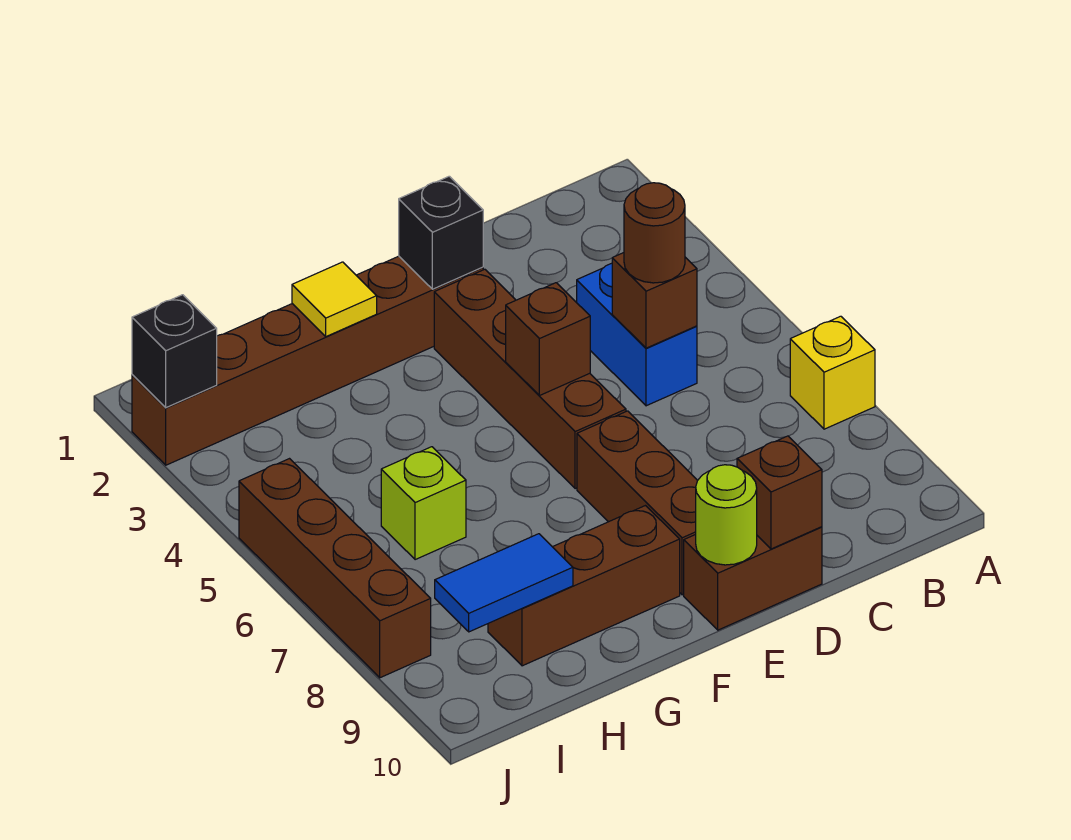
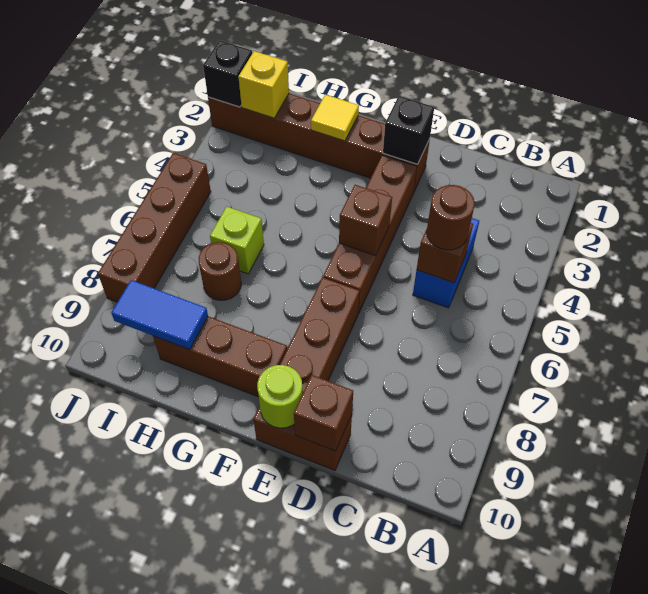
yellow 1x1 brick [790,316,875,429] -> yellow 1x1 brick moved to [238,51,289,118]
none -> brown 1x1 round brick [199,242,241,300]

